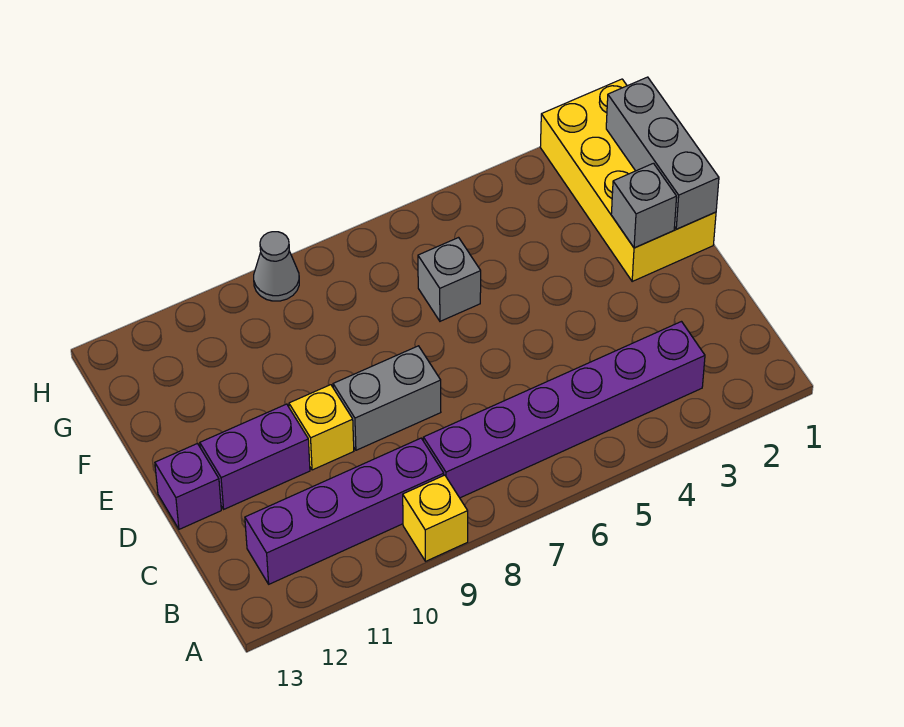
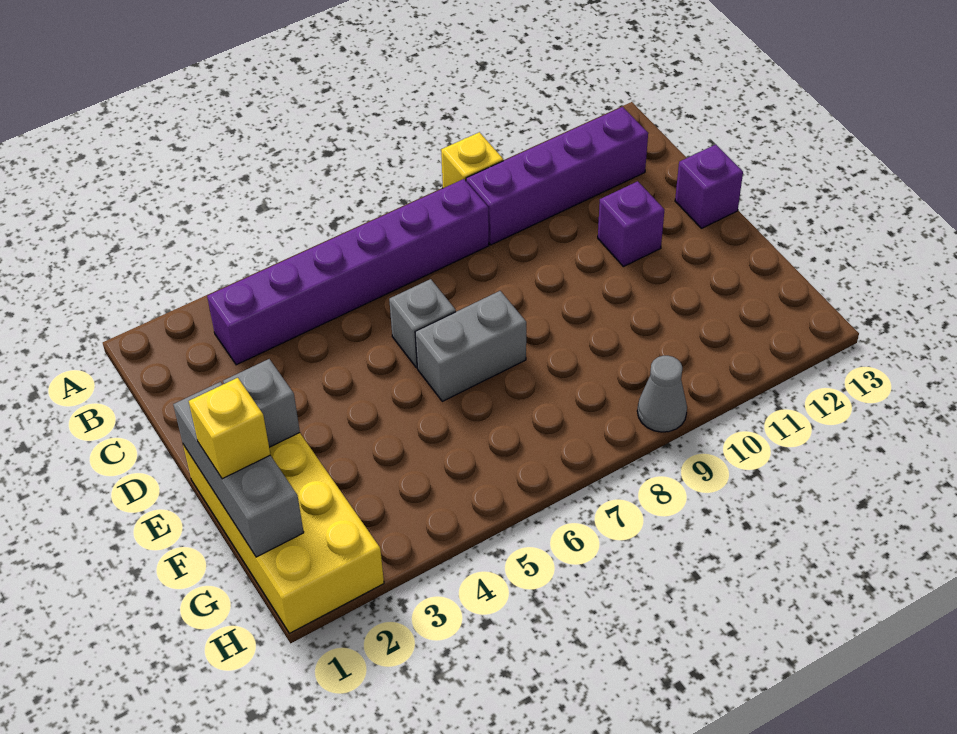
grey 1x2 brick [333,346,441,450] -> grey 1x2 brick moved to [415,291,526,401]
yellow 1x1 brick [289,385,354,470] -> yellow 1x1 brick moved to [189,378,270,479]
purple 1x2 brick [200,404,310,509] -> purple 1x1 brick [598,181,664,267]
grey 1x1 brick [418,238,481,321] -> grey 1x1 brick moved to [389,279,456,368]

